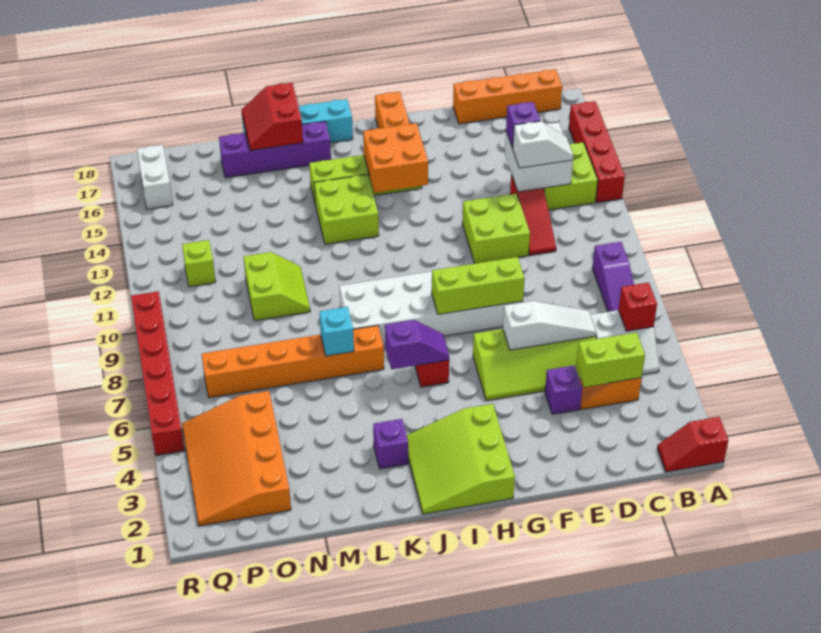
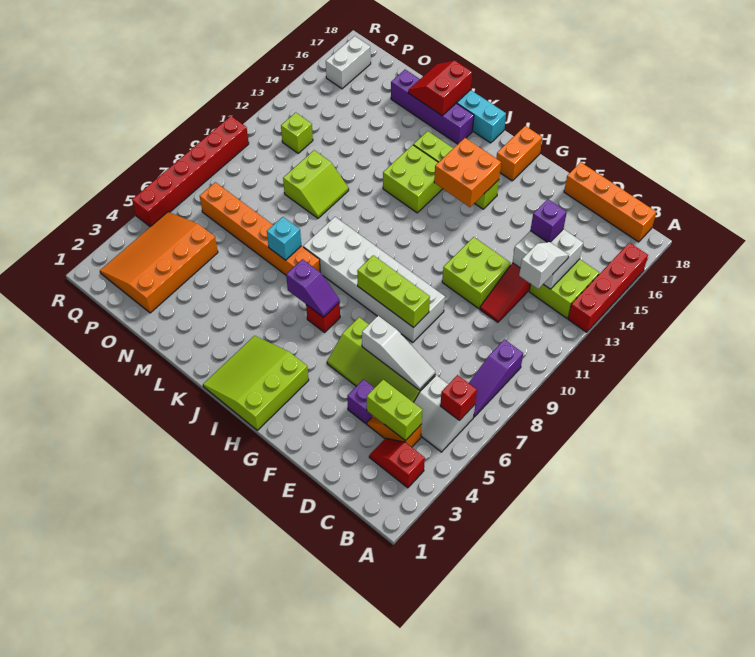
red 1x2 slope [657,417,728,472] -> red 1x2 slope moved to [369,438,425,488]
white 1x2 slope [512,121,573,168] -> white 1x2 slope turned to [519,242,569,289]
purple 1x1 brick [373,419,408,469] -> none

